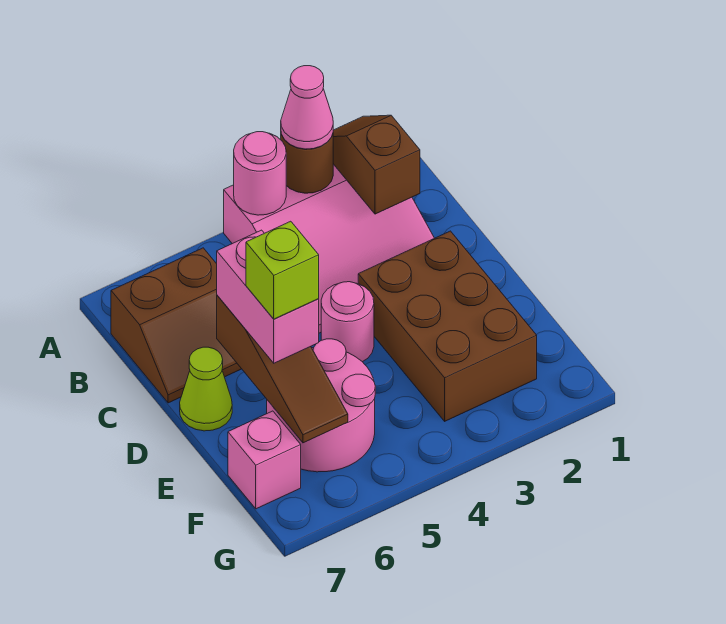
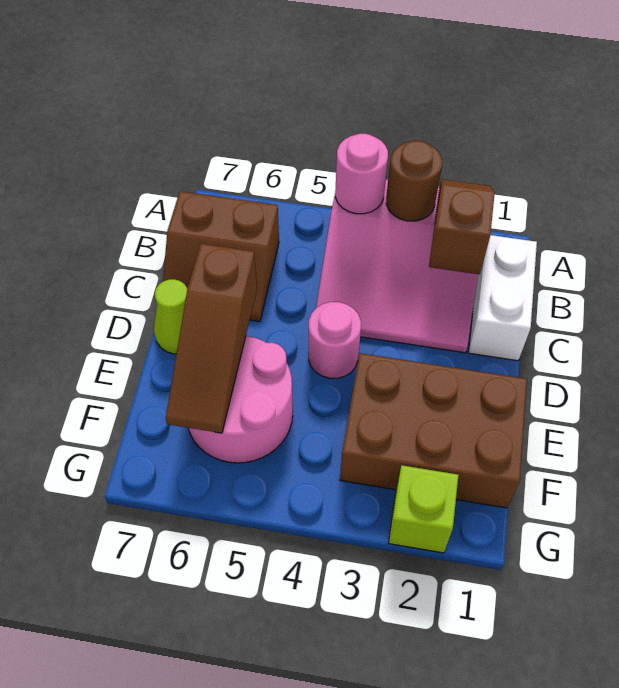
pink 1x1 cone [281,66,333,149] -> none
none -> white 1x2 brick [468,235,537,361]
brown 2x3 brick [358,231,537,421] -> brown 2x3 brick turned to [340,353,527,508]
pink 1x2 brick [217,230,319,363] -> none
lime 1x1 brick [246,221,319,319] -> lime 1x1 brick moved to [389,465,458,553]
pink 1x1 brick [228,411,301,509] -> none

